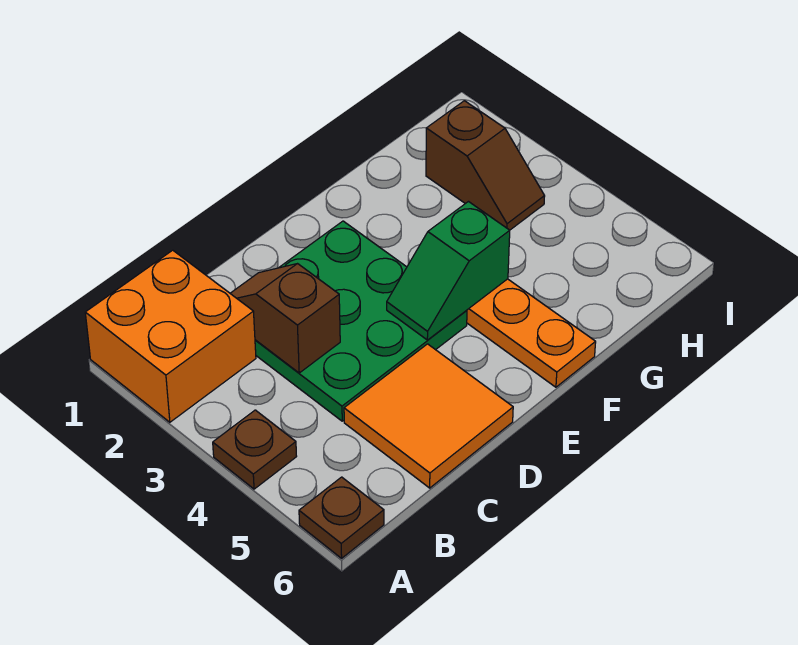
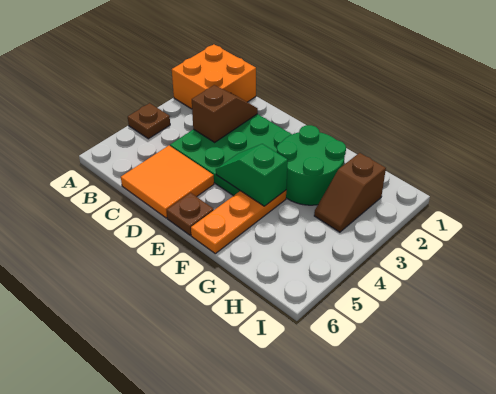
brown 1x1 plate [299,477,384,558] -> brown 1x1 plate moved to [167,193,214,235]
none -> green 2x2 round brick [277,125,346,205]

